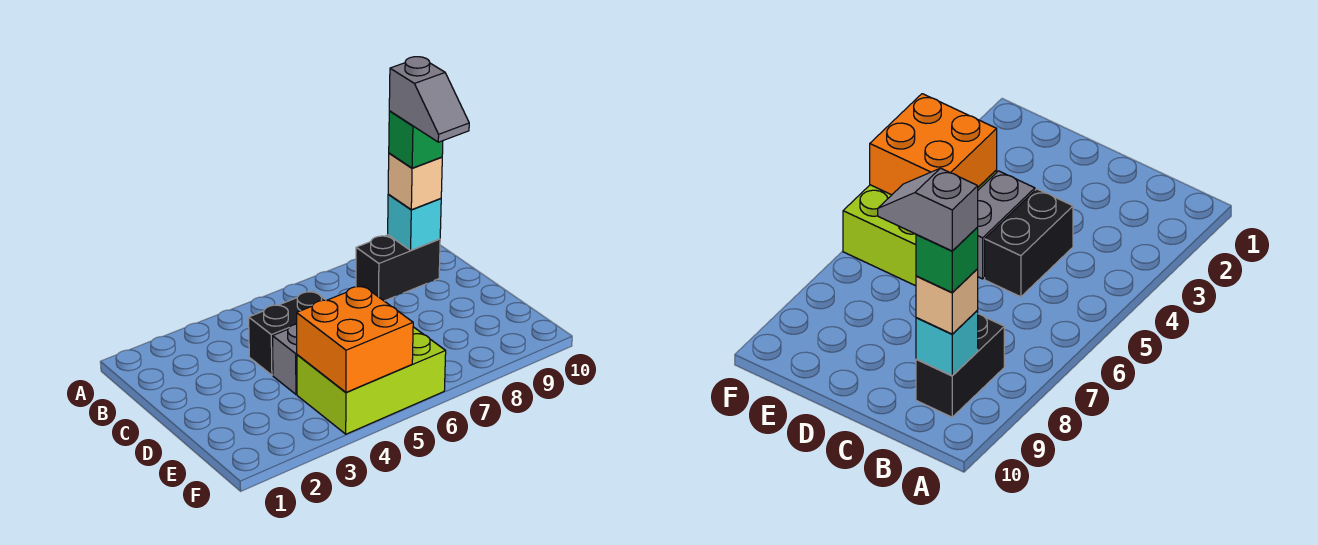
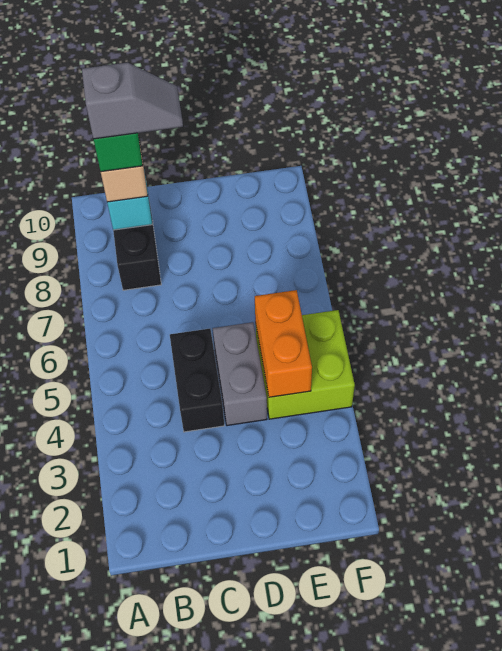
lime 2x3 brick [297,327,446,434] -> lime 2x2 brick [255,310,355,419]
orange 2x2 brick [297,286,413,393] -> orange 1x2 brick [255,290,312,397]

